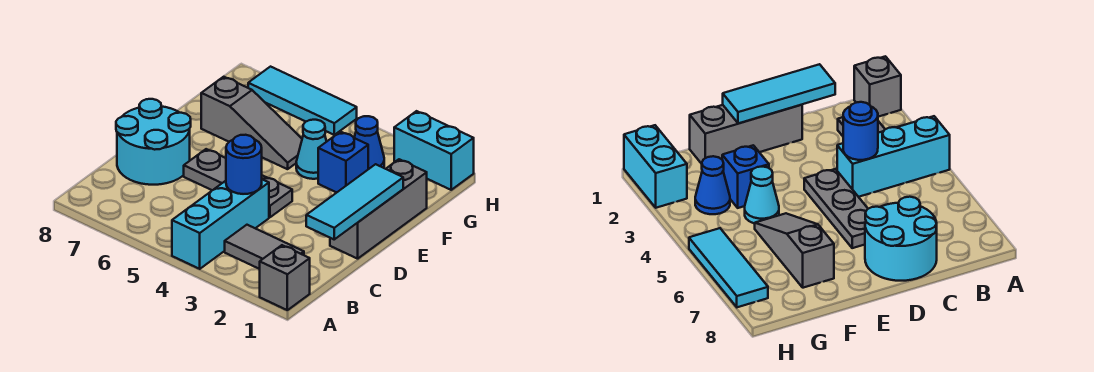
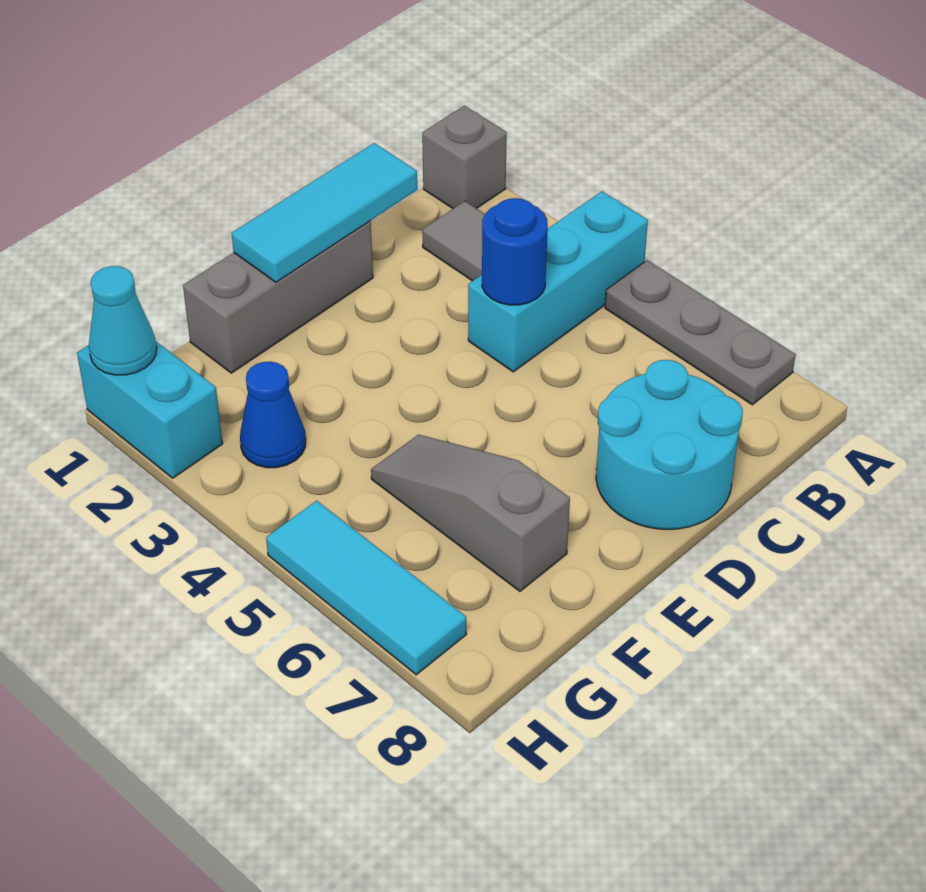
grey 1x3 plate [184,149,292,217] -> grey 1x3 plate moved to [605,260,796,405]
blue 1x1 brick [318,132,368,193] -> none
cyan 1x1 cone [296,120,327,179] -> cyan 1x1 cone moved to [89,266,157,375]

